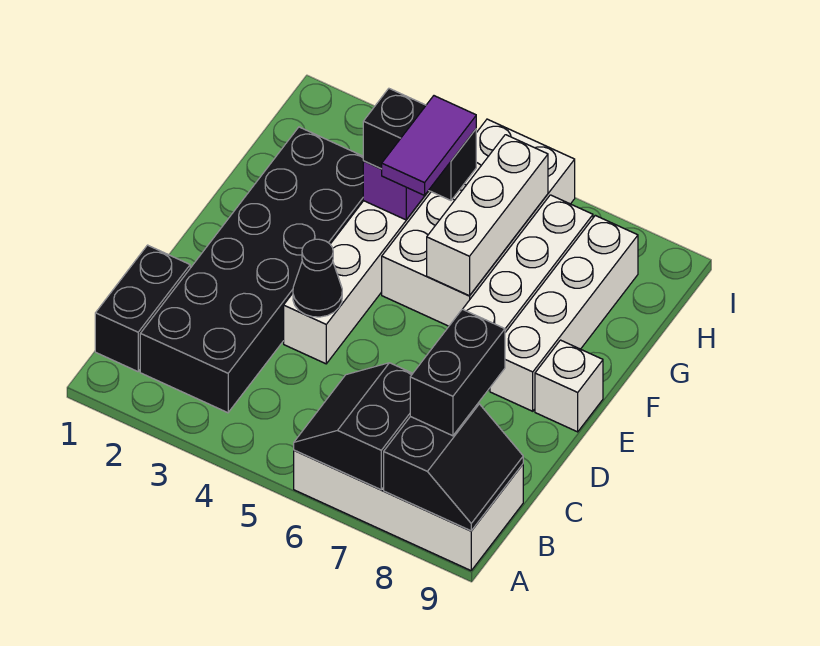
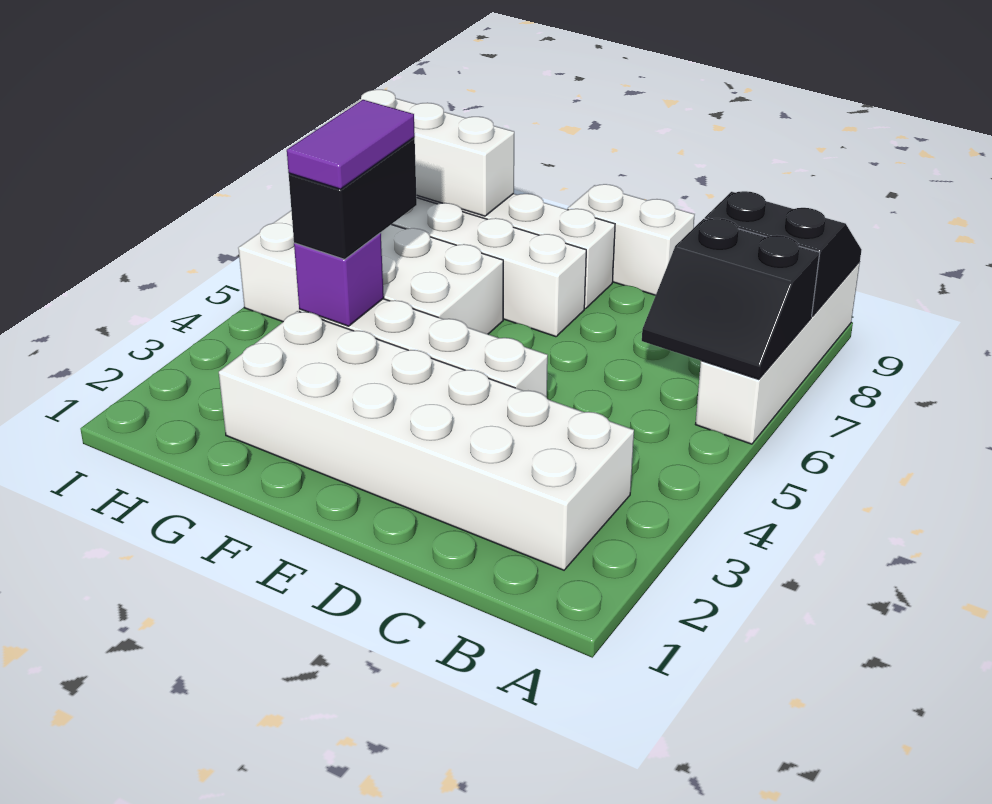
white 2x4 brick [294,450,523,571] -> white 1x4 brick [695,262,860,444]
black 1x2 brick [95,245,190,372] -> none
black 2x6 brick [140,127,363,413] -> white 2x6 brick [219,311,634,570]
black 1x2 brick [410,309,505,436] -> none
black 1x1 cone [293,239,342,317] -> none
white 1x1 brick [535,340,603,432] -> white 1x2 brick [568,184,695,295]
purple 1x2 tile [382,96,476,195] -> purple 1x2 tile turned to [287,100,415,189]
white 1x3 brick [427,135,548,296] -> white 1x3 brick moved to [340,90,514,216]

